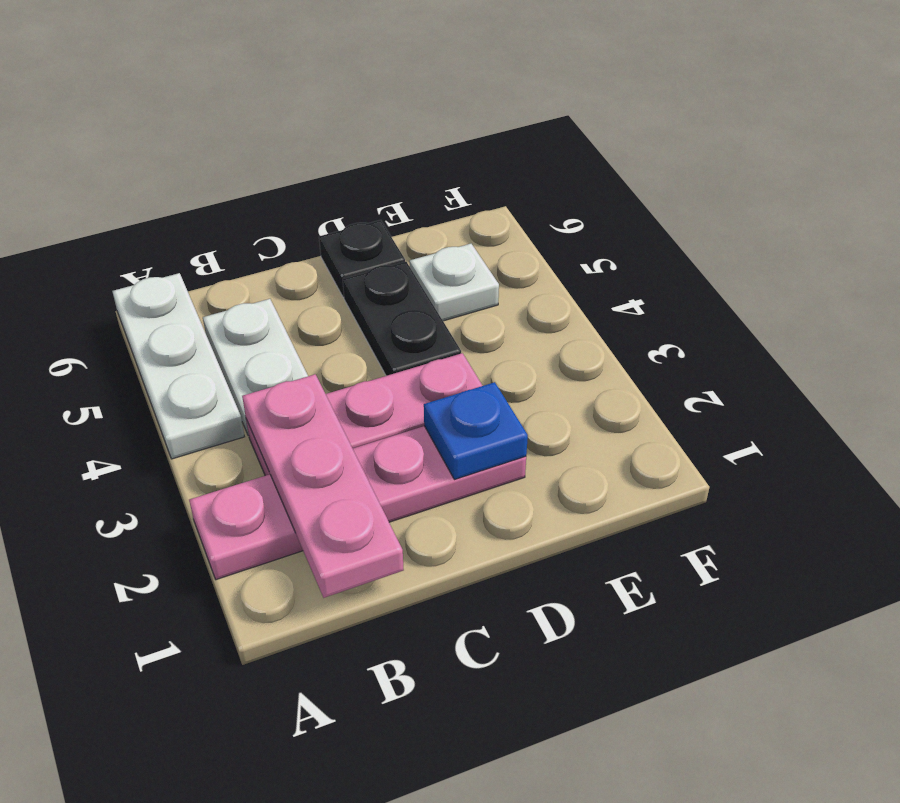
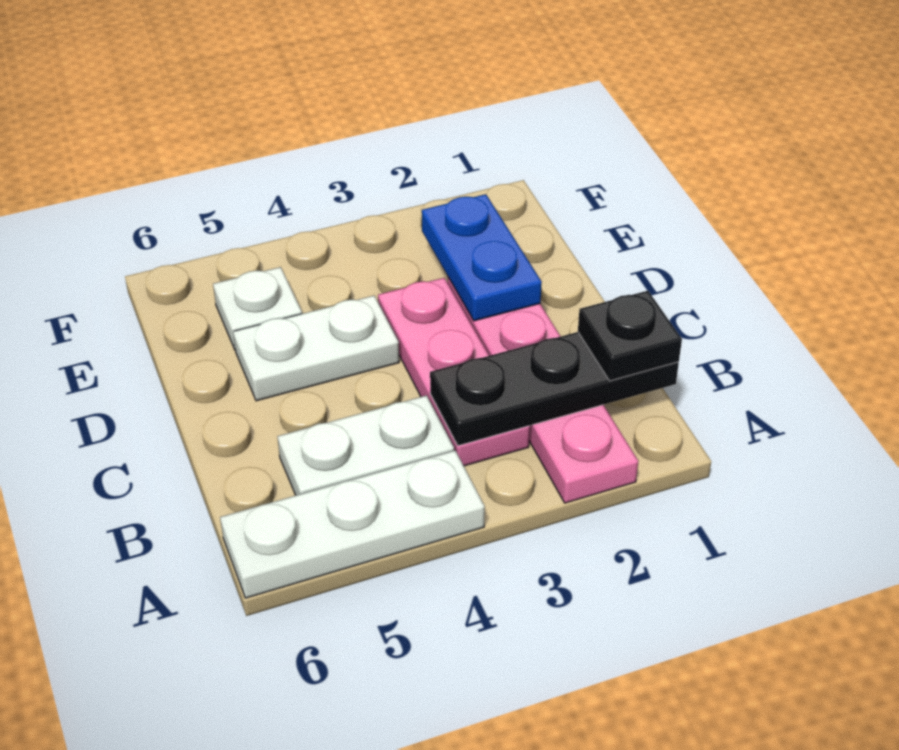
pink 1x3 plate [242,374,404,598] -> black 1x3 plate [430,332,679,446]
blue 1x1 plate [424,382,528,480] -> blue 1x2 plate [422,194,542,321]
black 1x2 plate [343,261,461,376] -> white 1x2 plate [233,296,399,401]
black 1x1 plate [319,220,405,297] -> black 1x1 plate moved to [578,291,682,381]

